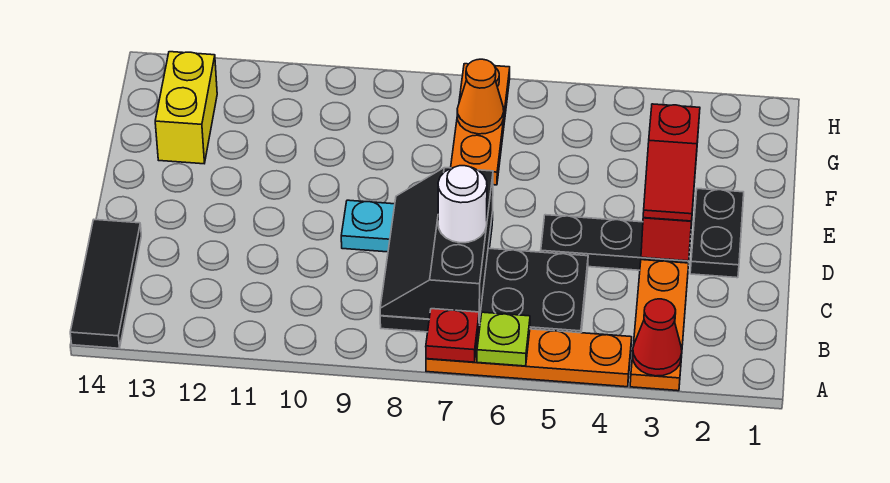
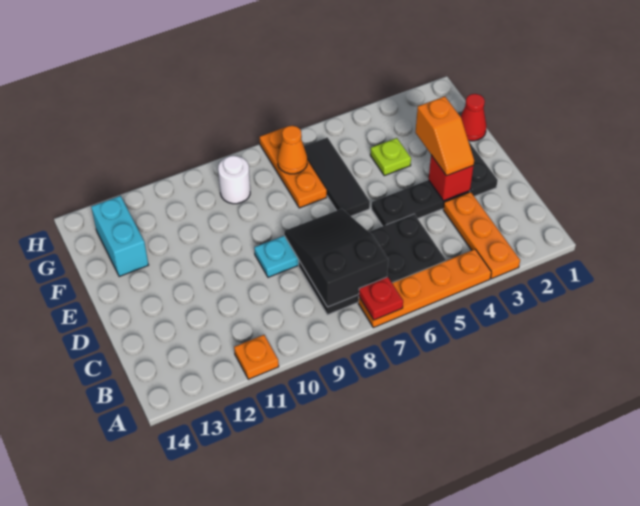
red 1x1 cone [633,299,682,376] -> red 1x1 cone moved to [461,94,486,141]
lime 1x1 plate [477,312,530,366] -> lime 1x1 plate moved to [370,138,411,176]
none -> orange 1x1 plate [234,335,279,379]
black 1x3 tile [70,220,141,348] -> black 1x3 tile moved to [304,138,370,216]
black 2x3 slope [380,168,493,321] -> black 2x3 slope turned to [284,209,388,307]
white 1x1 round brick [438,166,487,243] -> white 1x1 round brick moved to [218,156,250,204]
red 1x2 slope [643,104,700,221] -> orange 1x2 slope [415,96,474,176]
yellow 1x2 brick [155,52,217,164] -> cyan 1x2 brick [91,196,148,277]

